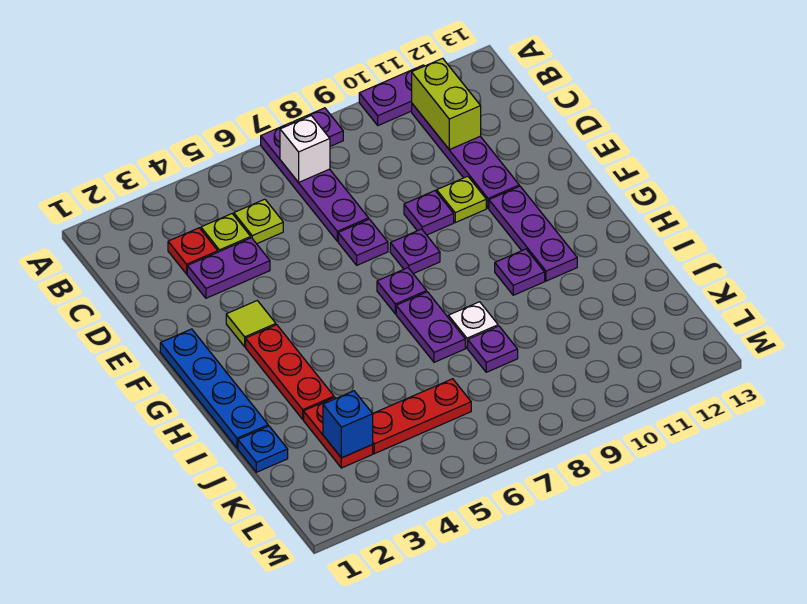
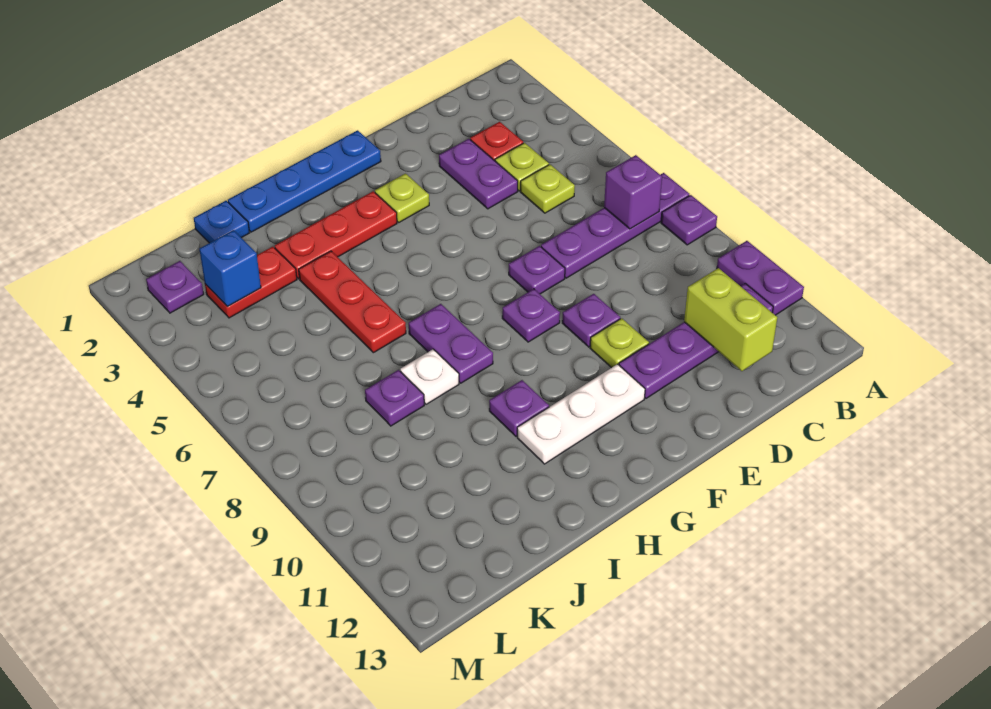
white 1x1 brick [280,116,330,182] -> purple 1x1 brick [604,155,662,229]
lime 1x2 brick [412,58,481,150] -> lime 1x2 brick turned to [684,268,777,371]
lime 1x1 tile [226,301,276,347] -> lime 1x1 plate [375,174,429,222]
purple 1x3 plate [489,186,577,281] -> white 1x3 plate [517,364,645,464]
purple 1x1 plate [377,268,427,314] -> purple 1x1 plate moved to [146,261,204,313]
purple 1x2 plate [396,292,465,362] -> purple 1x2 plate turned to [409,304,493,383]
red 1x3 plate [372,379,471,454] -> red 1x3 plate moved to [299,251,406,353]

